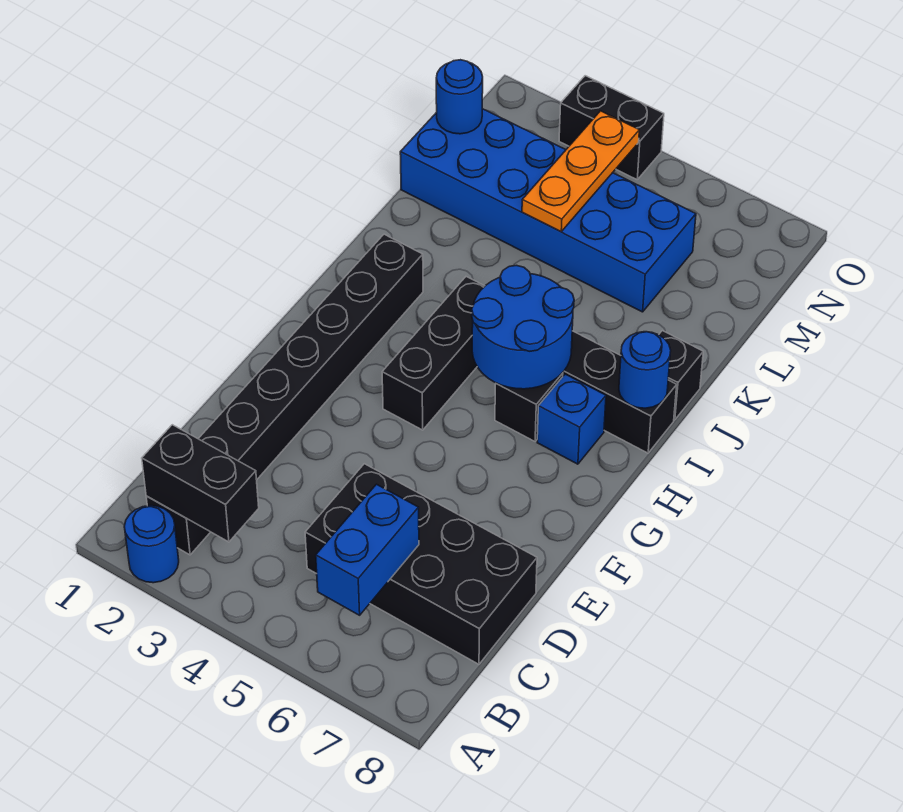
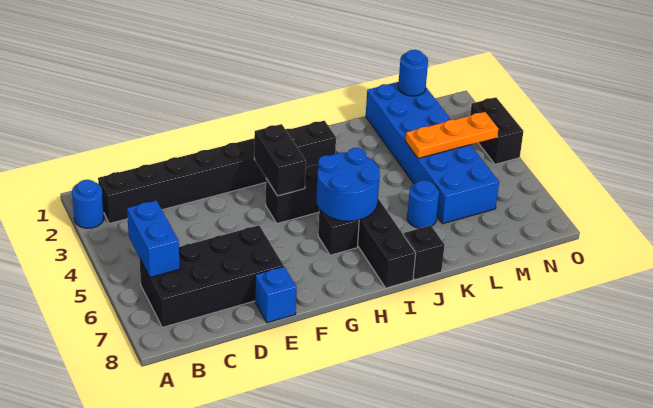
black 1x2 brick [142,425,259,542] -> black 1x2 brick moved to [254,124,306,196]
blue 1x2 brick [316,484,419,615] -> blue 1x2 brick turned to [127,200,180,277]
black 2x4 brick [305,464,537,664] -> black 2x4 brick turned to [139,225,284,327]
blue 1x1 brick [537,374,606,464] -> blue 1x1 brick moved to [255,267,297,323]
blue 1x1 round brick [619,332,671,408] -> blue 1x1 round brick moved to [407,180,439,228]

